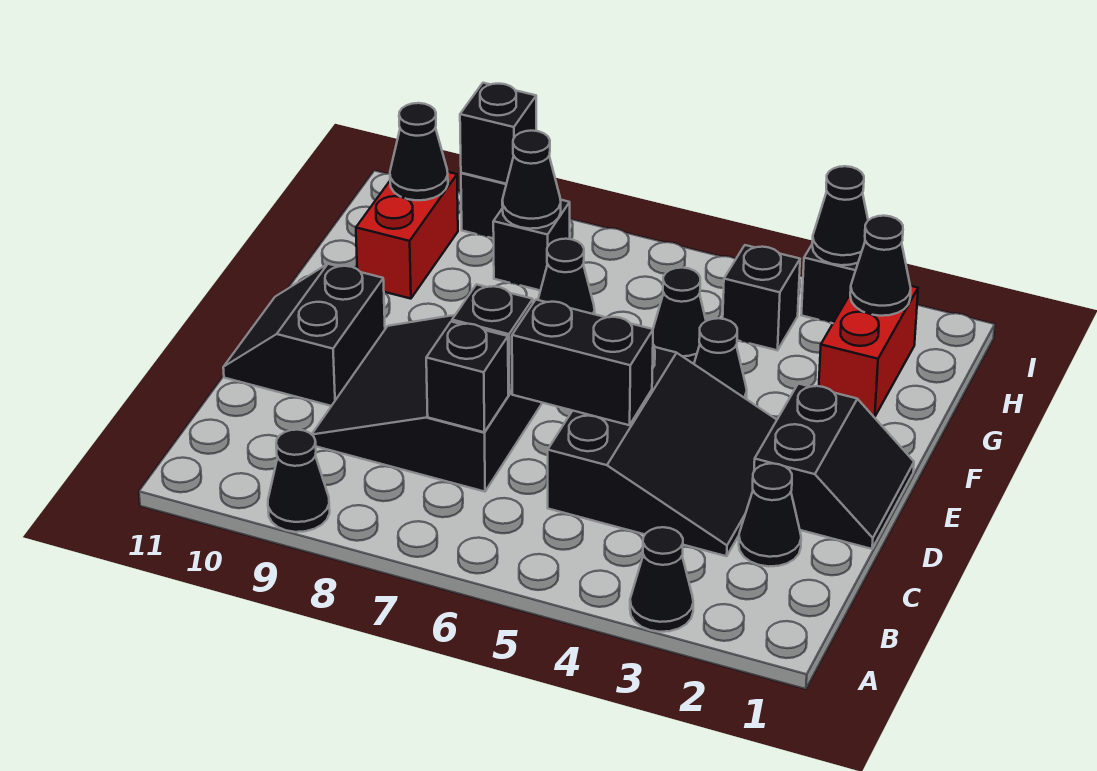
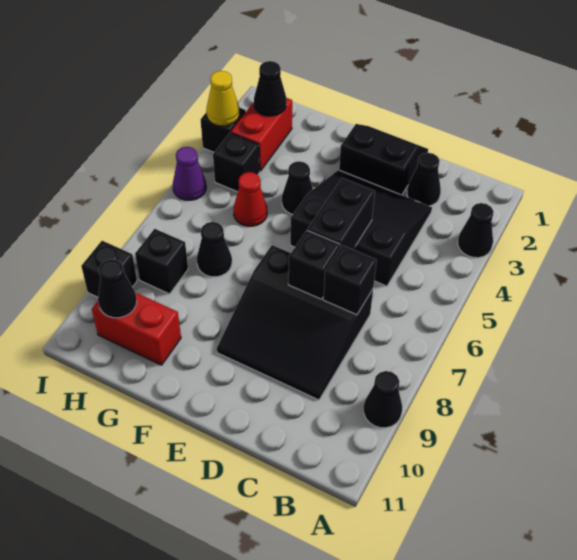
black 2x2 slope [223,264,385,406] -> none
red 1x2 brick [819,286,918,417] -> red 1x2 brick turned to [231,98,292,171]
black 1x1 cone [653,268,706,364] -> red 1x1 cone [234,172,267,226]
black 1x1 cone [502,131,561,229] -> none
black 1x1 cone [812,166,868,265] -> yellow 1x1 cone [206,71,240,126]
none -> purple 1x1 cone [173,147,206,200]
black 1x1 brick [460,83,536,184] -> none

